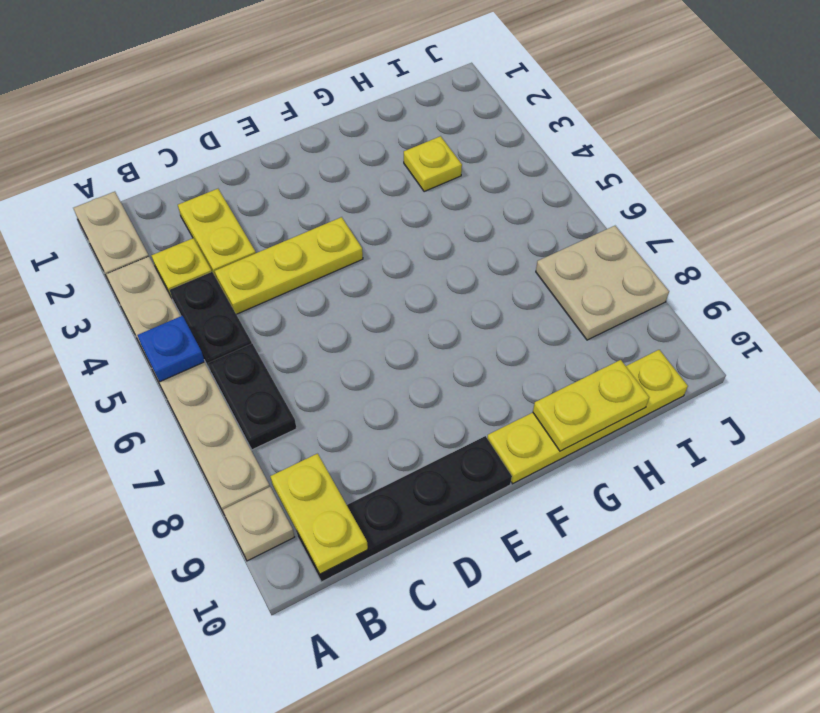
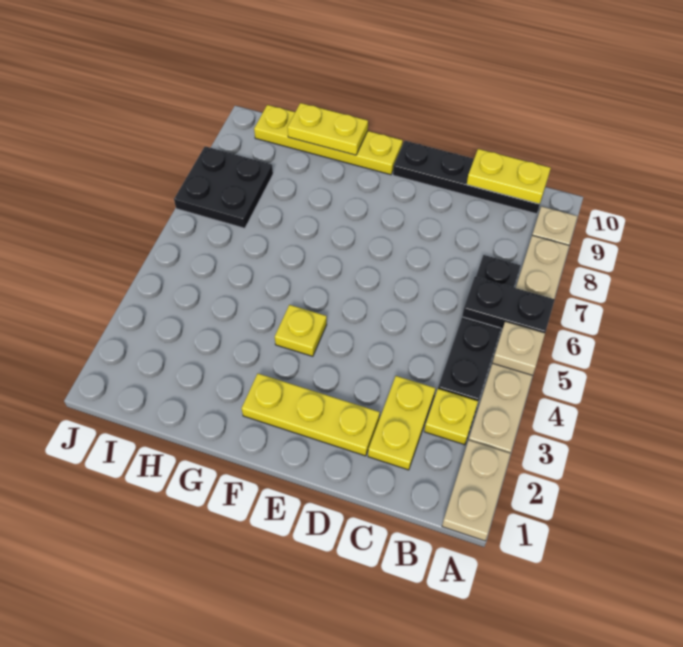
blue 1x1 plate [137,316,205,382] -> tan 1x1 plate [493,322,545,375]
none -> black 1x2 plate [462,277,555,333]
yellow 1x2 plate [270,454,368,574] -> yellow 1x2 plate turned to [467,149,551,204]
yellow 1x3 plate [215,217,363,314] -> yellow 1x3 plate moved to [242,374,380,456]
yellow 1x1 plate [404,136,462,192] -> yellow 1x1 plate moved to [275,305,327,356]
tan 2x2 plate [536,226,669,340] -> black 2x2 plate [174,146,273,228]

